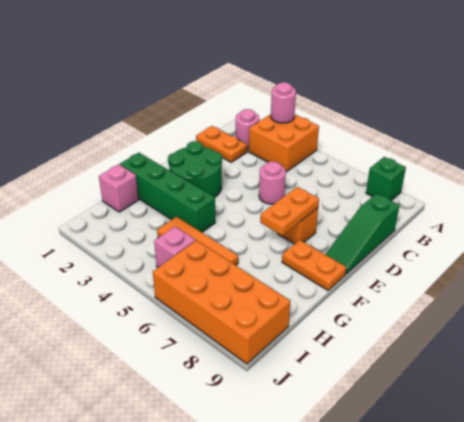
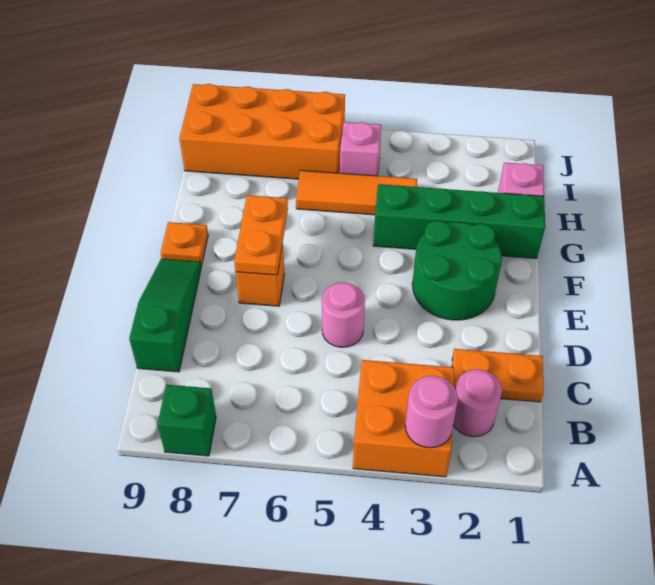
orange 1x2 plate [282,240,346,290] -> orange 1x1 plate [161,222,208,266]

